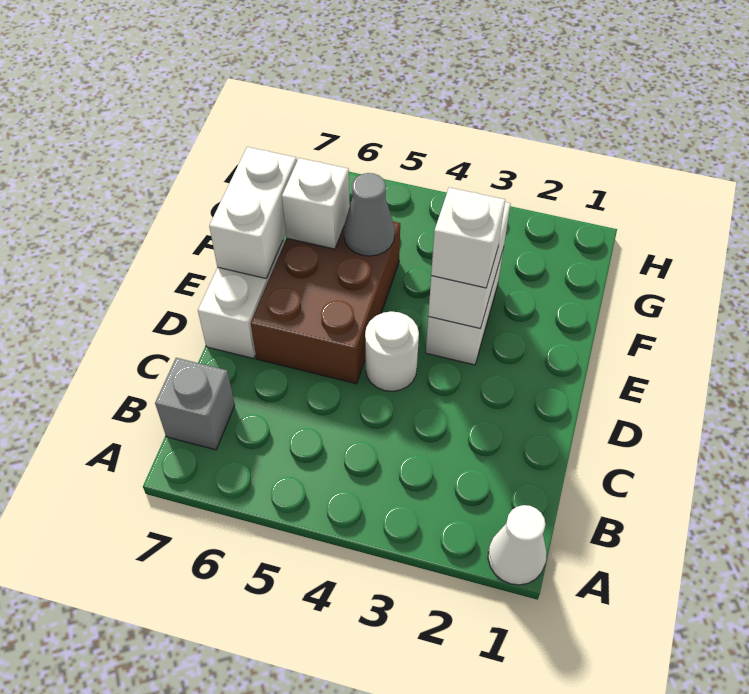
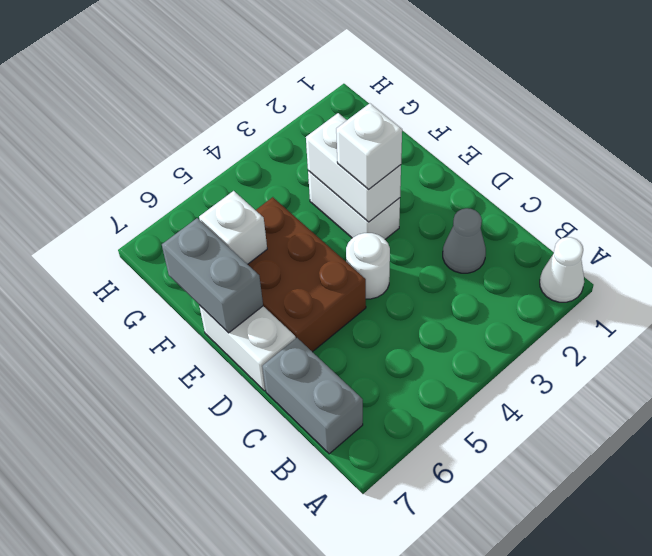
grey 1x1 brick [155,358,235,450] -> grey 1x2 brick [262,338,363,454]
white 1x2 brick [209,147,297,278] -> grey 1x2 brick [162,218,263,333]
grey 1x1 cone [344,173,395,256] -> grey 1x1 cone moved to [443,208,486,273]

